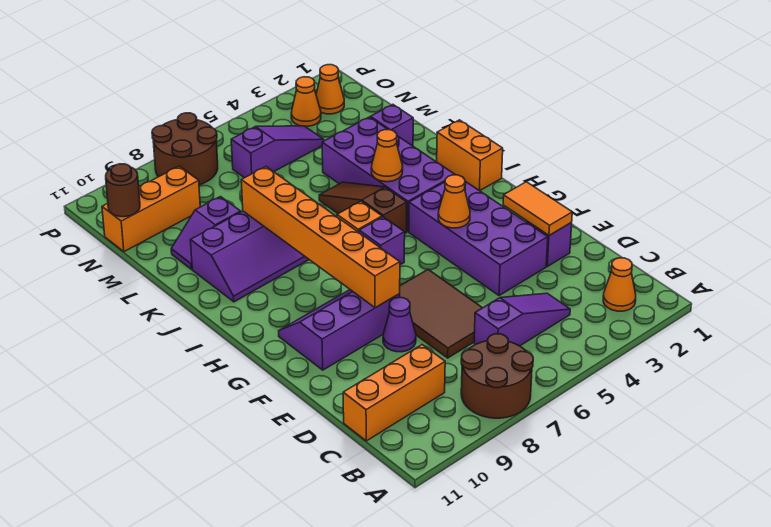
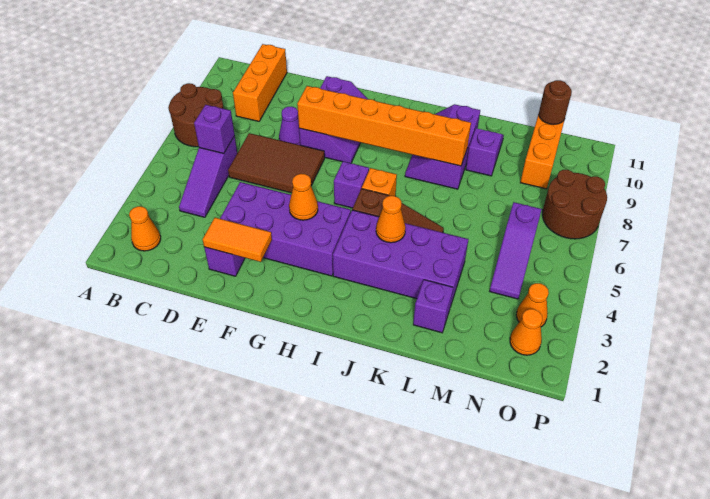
none -> purple 1x1 brick [194,105,235,154]
orange 1x2 brick [437,120,503,191] -> none

